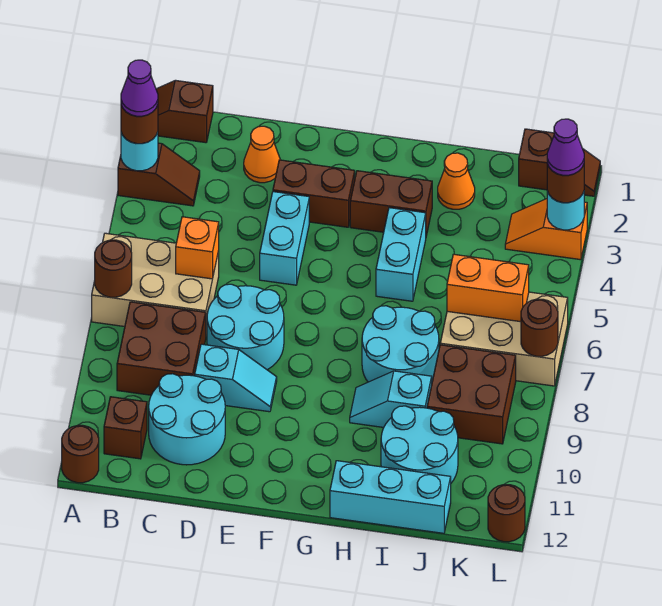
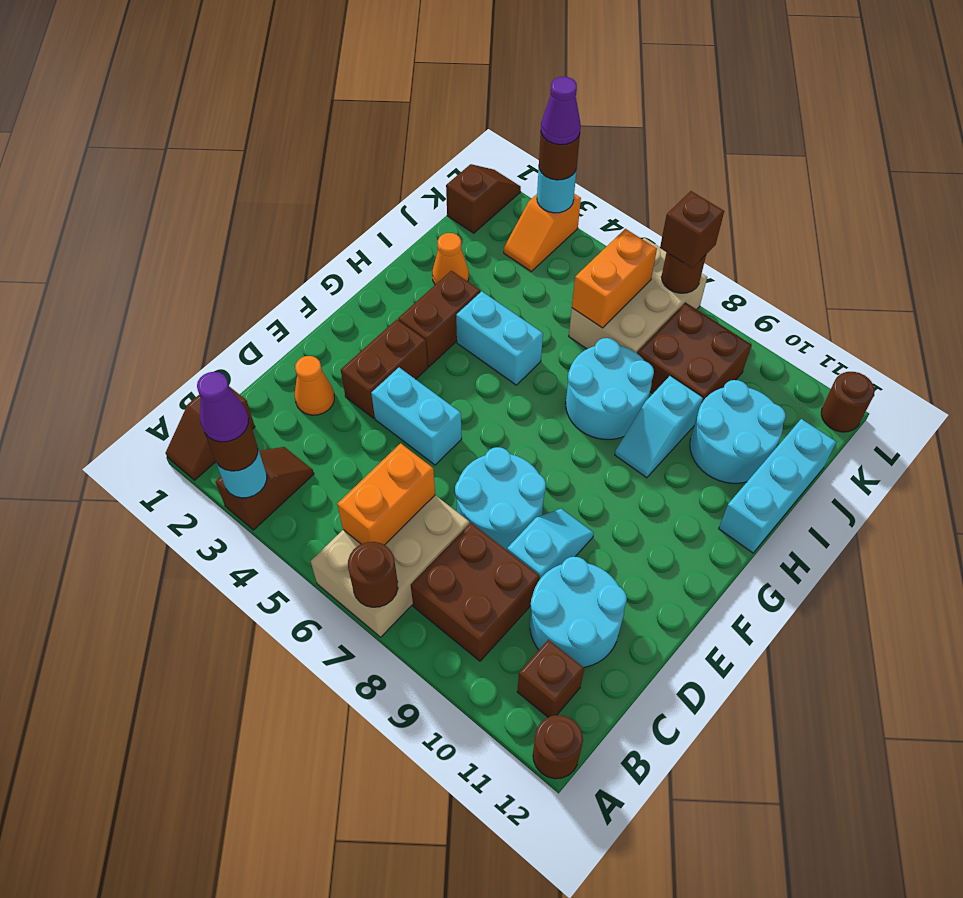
orange 1x1 brick [176,217,219,279] -> orange 1x2 brick [337,443,435,545]
none -> brown 1x1 brick [660,191,724,268]

